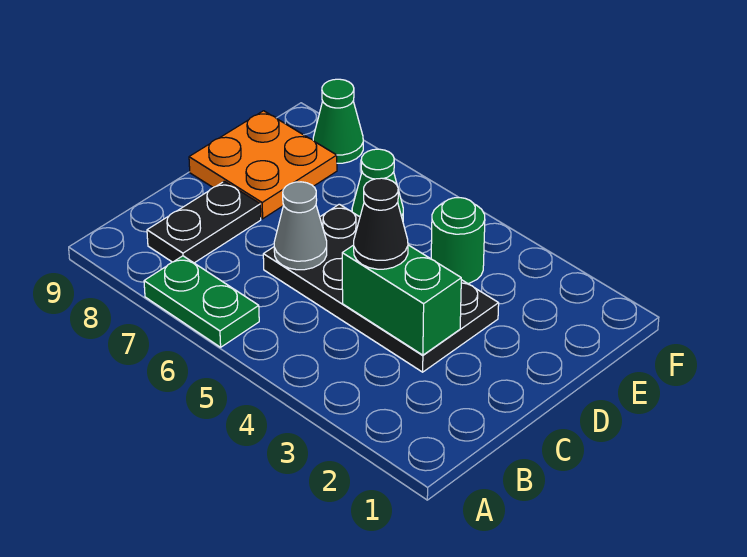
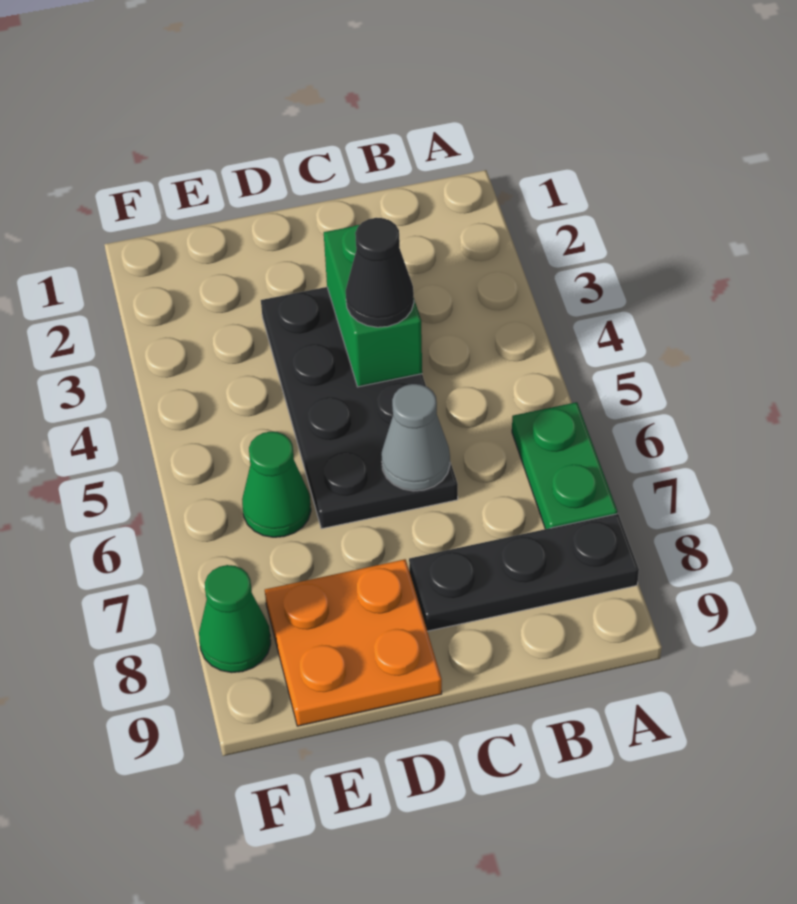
black 1x2 plate [147,181,261,263] -> black 1x3 plate [409,514,639,631]
green 1x1 round brick [431,198,485,283] -> none

